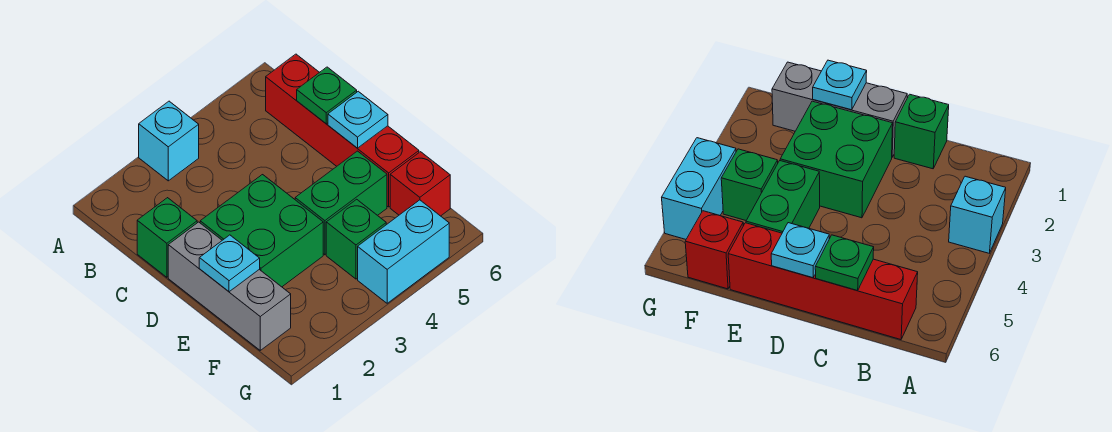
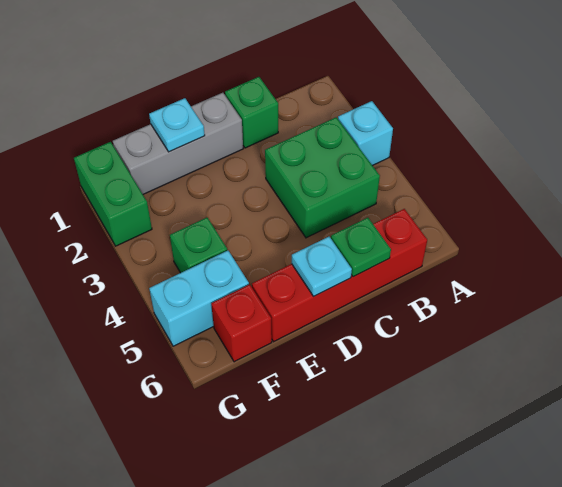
green 2x2 brick [200,175,323,287] -> green 2x2 brick moved to [265,117,380,238]
green 1x2 brick [295,151,387,255] -> green 1x2 brick moved to [74,142,152,246]
cyan 1x2 brick [358,200,449,303] -> cyan 1x2 brick turned to [149,250,249,346]

